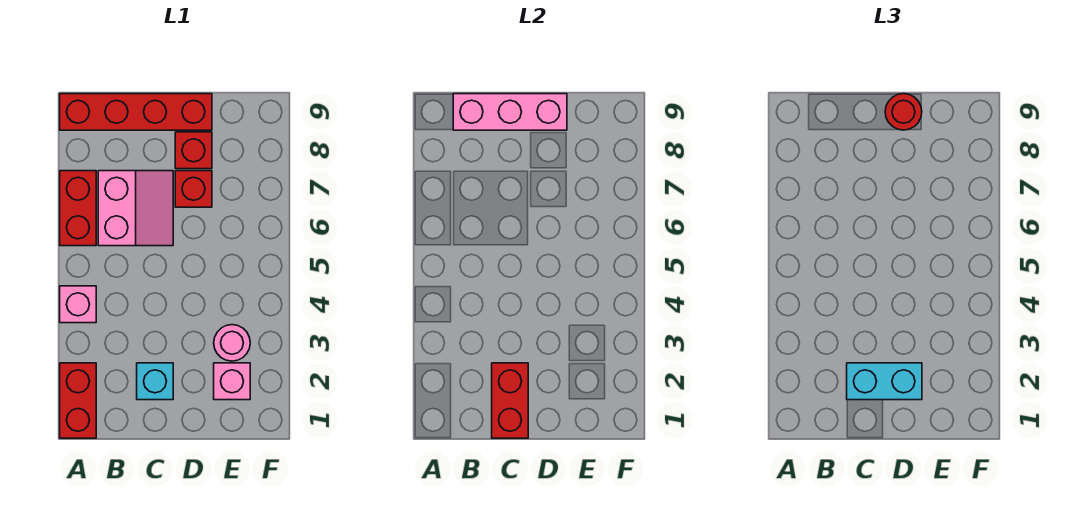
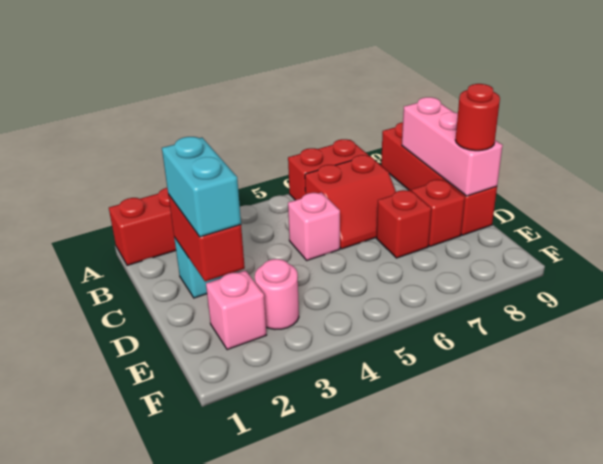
pink 1x1 brick [60,286,96,323] -> pink 1x1 brick moved to [288,192,340,260]
pink 2x2 slope [98,171,173,246] -> red 2x2 slope [305,155,396,249]
red 1x2 brick [492,363,528,438] -> red 1x2 brick turned to [168,194,245,282]

